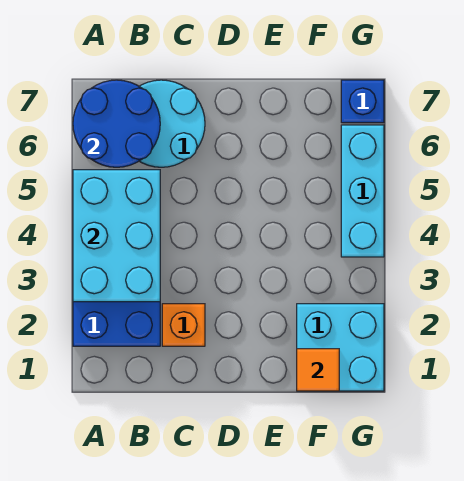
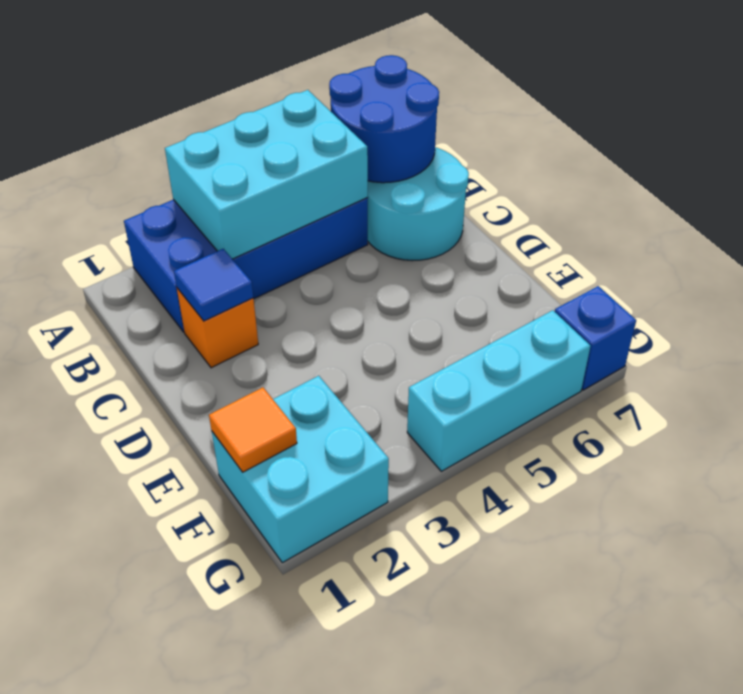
none -> blue 1x1 tile [174,249,253,321]

